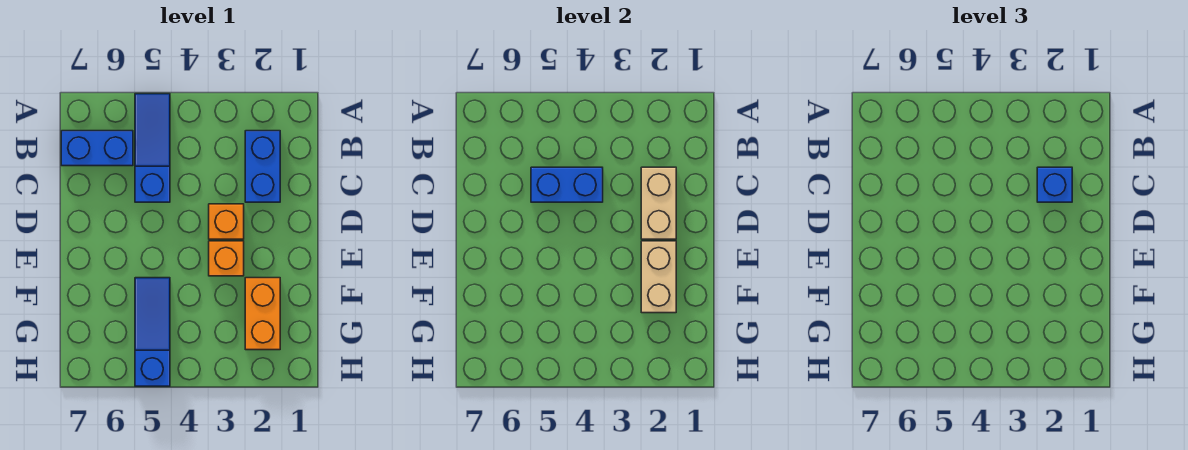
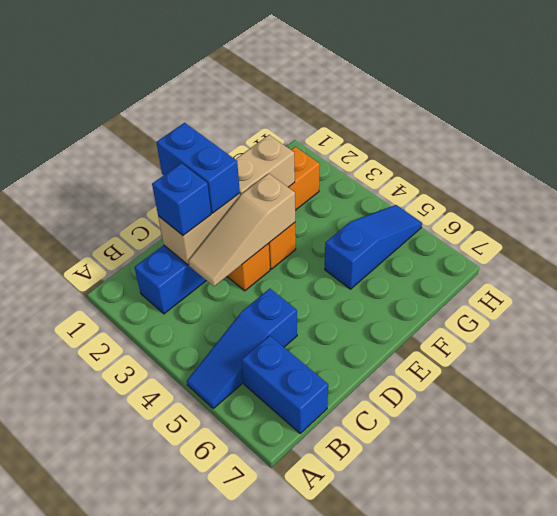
none -> tan 1x3 slope [188,174,295,286]
blue 1x2 brick [531,167,603,202] -> blue 1x2 brick moved to [156,123,240,213]
blue 1x3 slope [135,278,170,386] -> blue 1x3 slope turned to [325,205,422,289]

